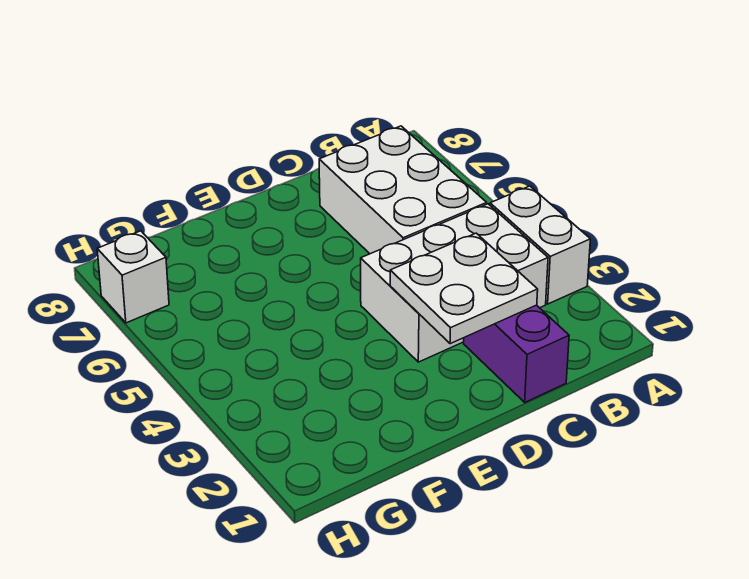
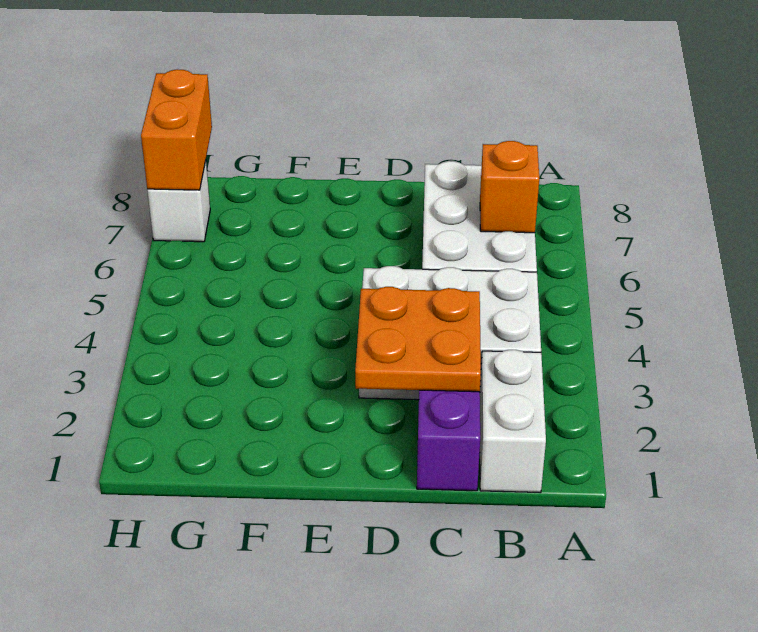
white 1x2 brick [490,186,590,304] -> white 1x2 brick moved to [480,350,546,493]
none -> orange 1x1 brick [480,141,539,233]
white 2x2 plate [390,233,538,344] -> orange 2x2 plate [355,287,481,392]
none -> orange 1x2 brick [141,69,212,190]

